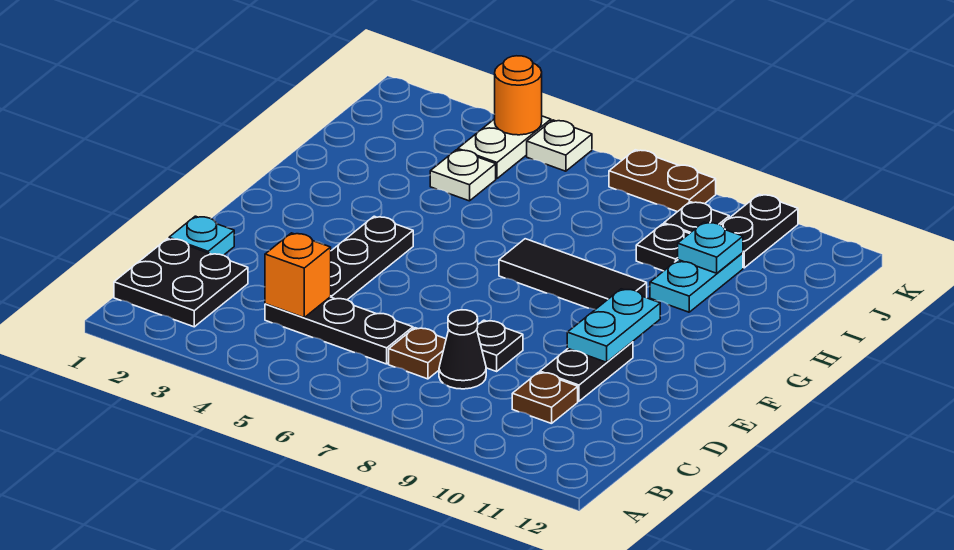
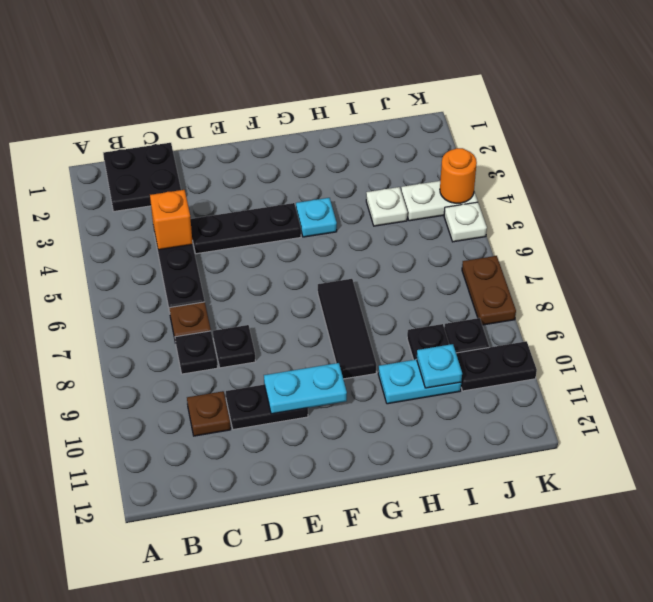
black 1x1 cone [439,310,486,389] -> black 1x1 plate [175,331,218,374]
cyan 1x1 plate [169,216,234,255] -> cyan 1x1 plate moved to [296,198,337,237]

